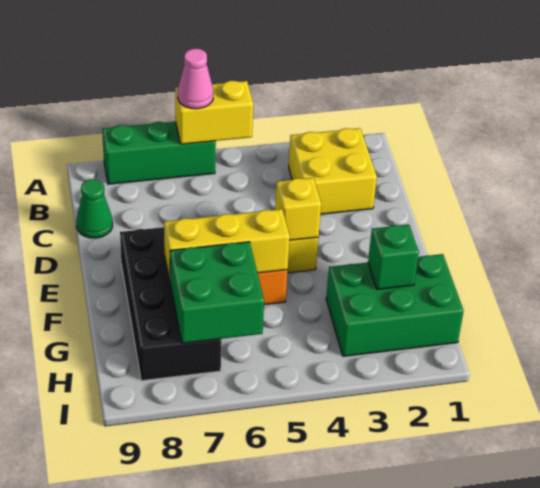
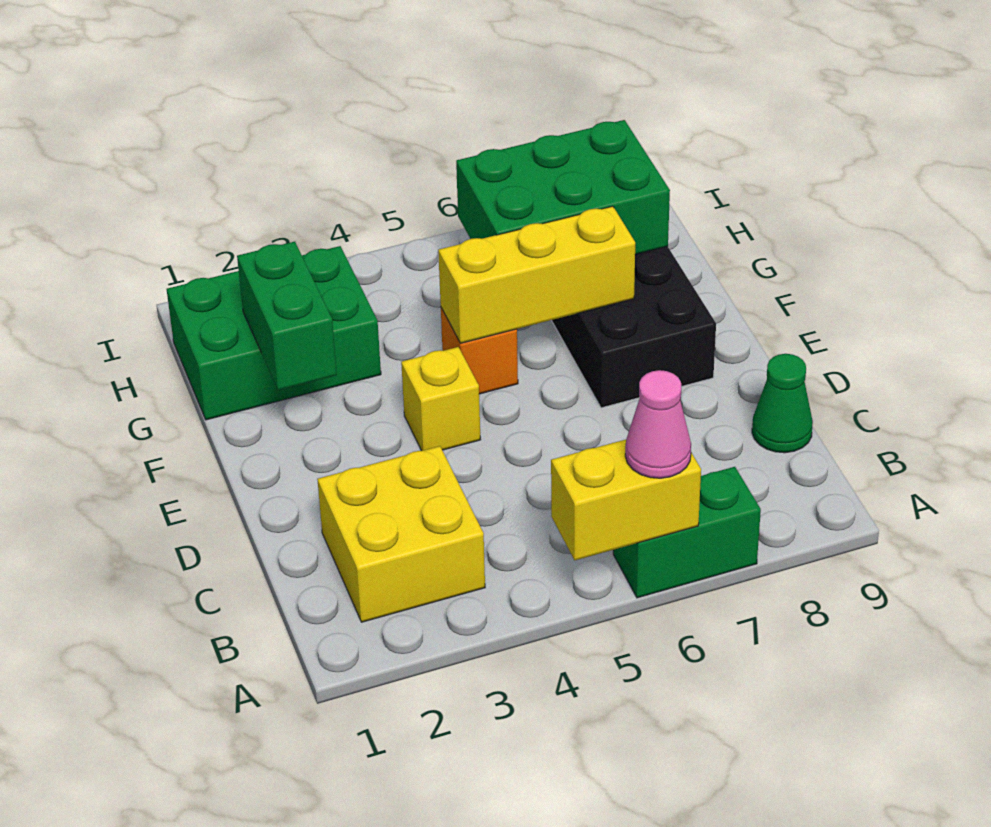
green 1x3 brick [102,122,216,184] -> green 1x2 brick [613,467,761,598]
yellow 1x1 brick [275,178,321,240] -> none
green 1x1 brick [368,225,419,289] -> green 1x2 brick [237,242,337,390]
green 2x2 brick [170,242,264,343] -> green 2x3 brick [456,120,670,254]

